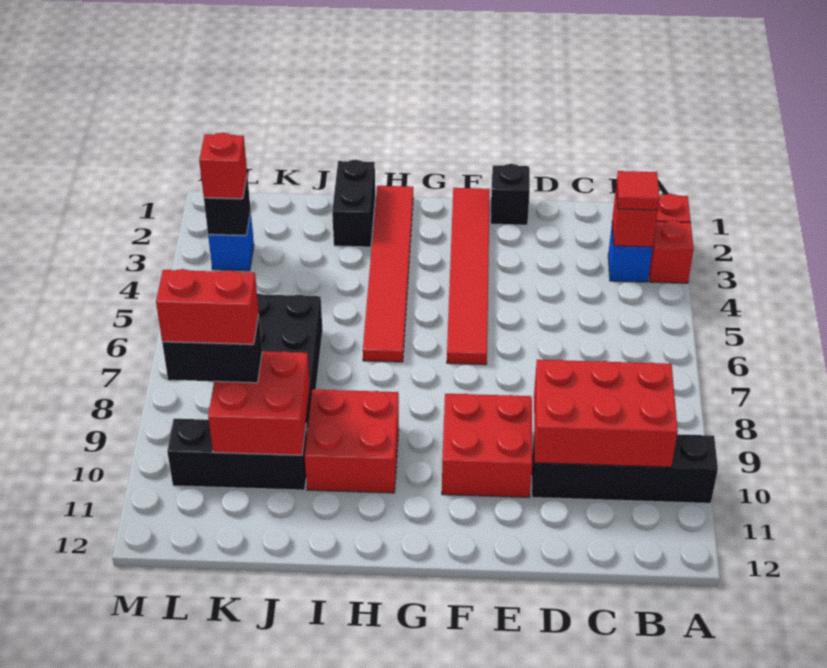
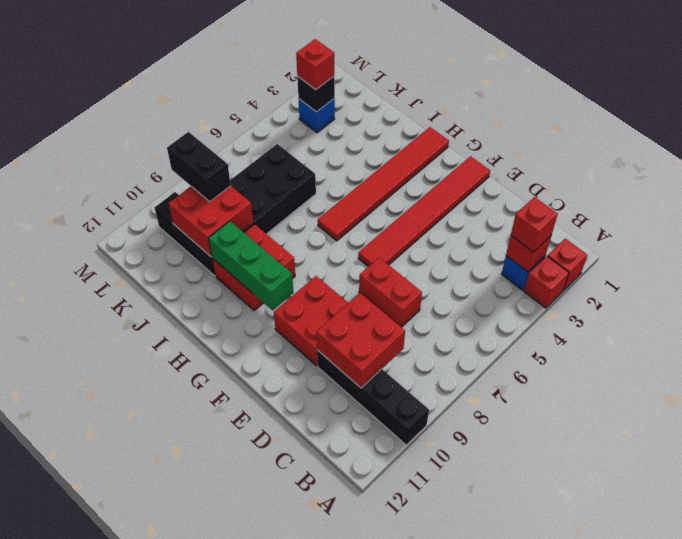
red 1x1 tile [616,171,660,210] -> red 1x1 brick [511,197,558,252]
red 2x3 brick [534,360,678,467] -> red 2x2 brick [316,293,405,388]
black 1x1 brick [491,164,530,225] -> none
none -> green 1x3 brick [208,221,294,310]
black 1x2 brick [332,160,375,247] -> none
red 1x2 brick [156,269,259,344] -> red 1x2 brick moved to [359,258,422,327]

